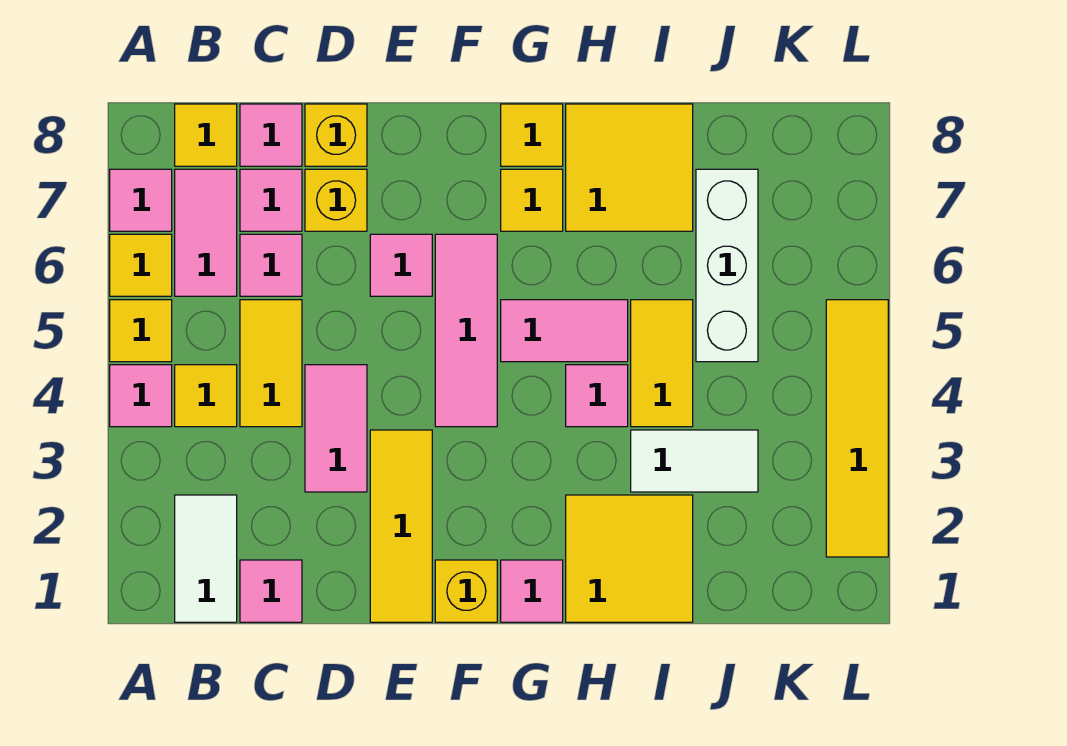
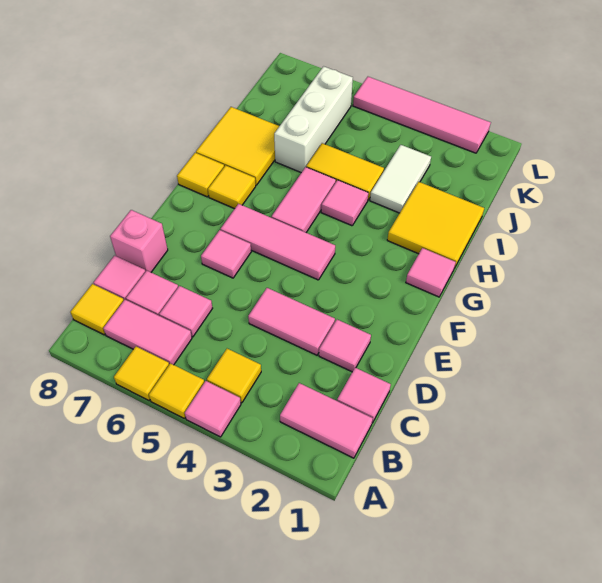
pink 1x1 tile [110,169,172,231] -> pink 1x1 tile moved to [319,320,371,372]
white 1x2 tile [175,495,237,622] -> pink 1x2 tile [280,383,373,458]
yellow 1x2 tile [240,300,302,427] -> none
yellow 1x1 brick [305,169,367,231] -> none
yellow 1x1 brick [305,104,367,166] -> pink 1x1 brick [110,210,168,272]
yellow 1x3 tile [370,430,432,622] -> none
yellow 1x1 brick [435,560,497,622] -> none
white 1x3 brick [696,169,758,362] -> white 1x3 brick turned to [274,66,353,173]
yellow 1x4 tile [826,300,888,557] -> pink 1x4 tile [353,77,491,153]

